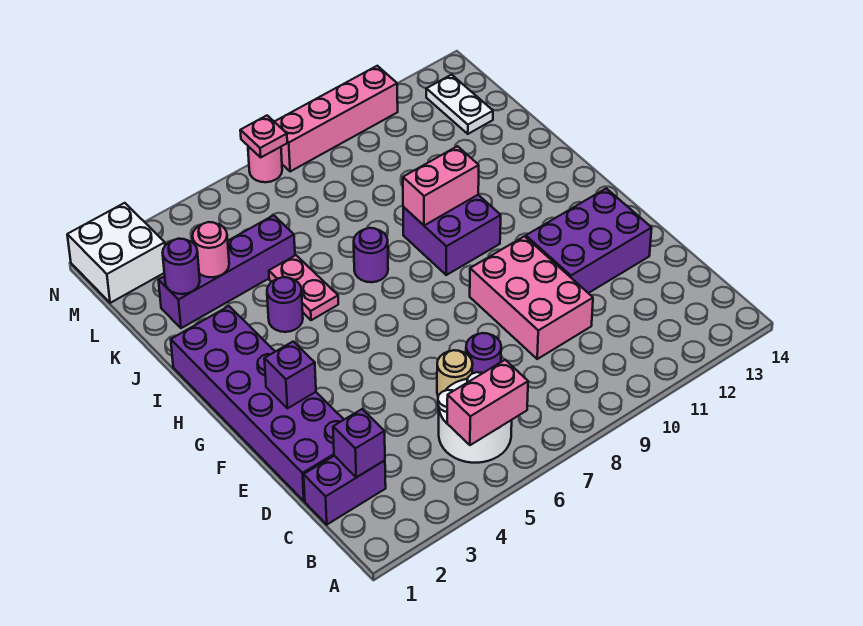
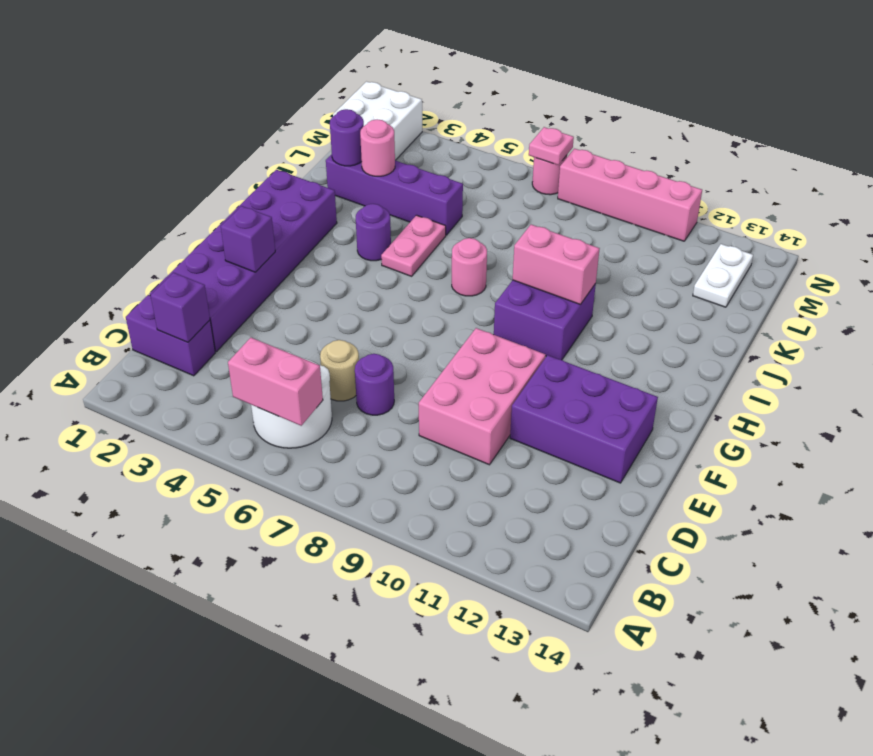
purple 1x1 round brick [354,228,388,282] -> pink 1x1 round brick [452,238,487,296]

